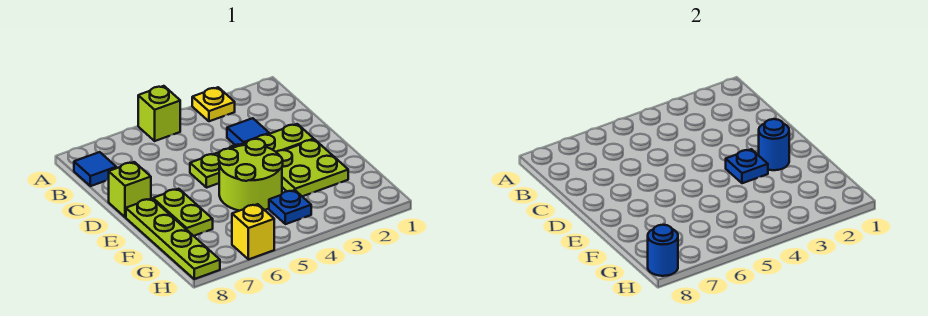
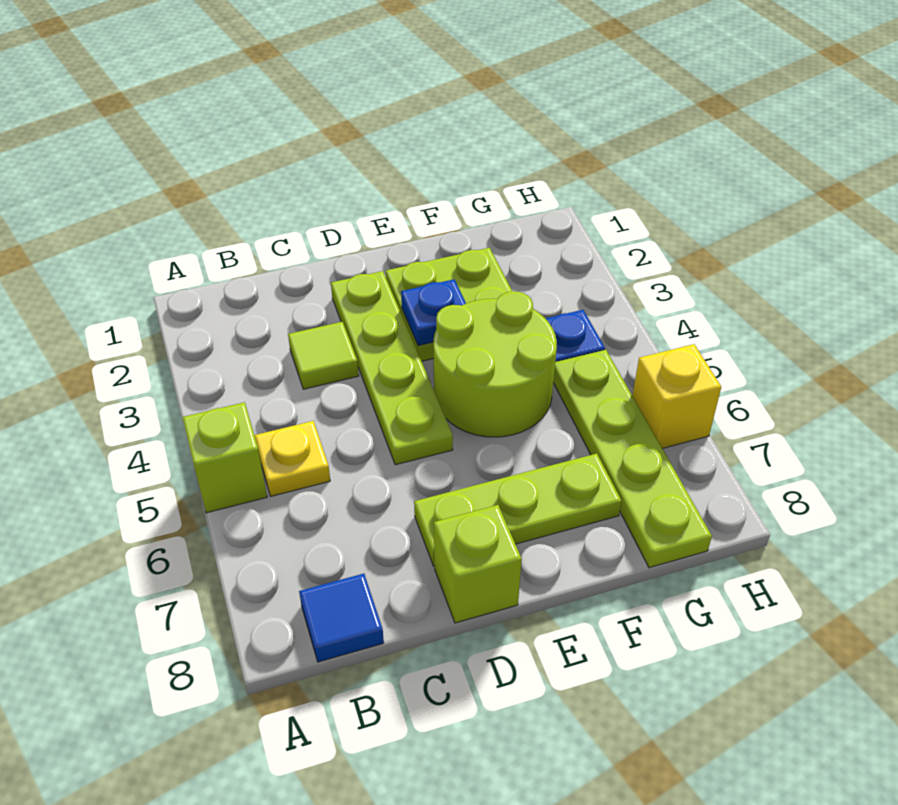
yellow 1x1 plate [192,87,235,121] -> yellow 1x1 plate moved to [254,421,330,496]
blue 1x1 tile [227,118,269,145] -> lime 1x1 tile [288,322,359,389]
blue 1x1 round brick [759,119,789,170] -> none
lime 1x2 plate [153,189,213,236] -> lime 1x3 plate [414,454,621,566]
lime 1x4 plate [126,199,220,279] -> lime 1x4 plate turned to [553,350,712,568]
blue 1x1 round brick [648,225,678,276] -> none

